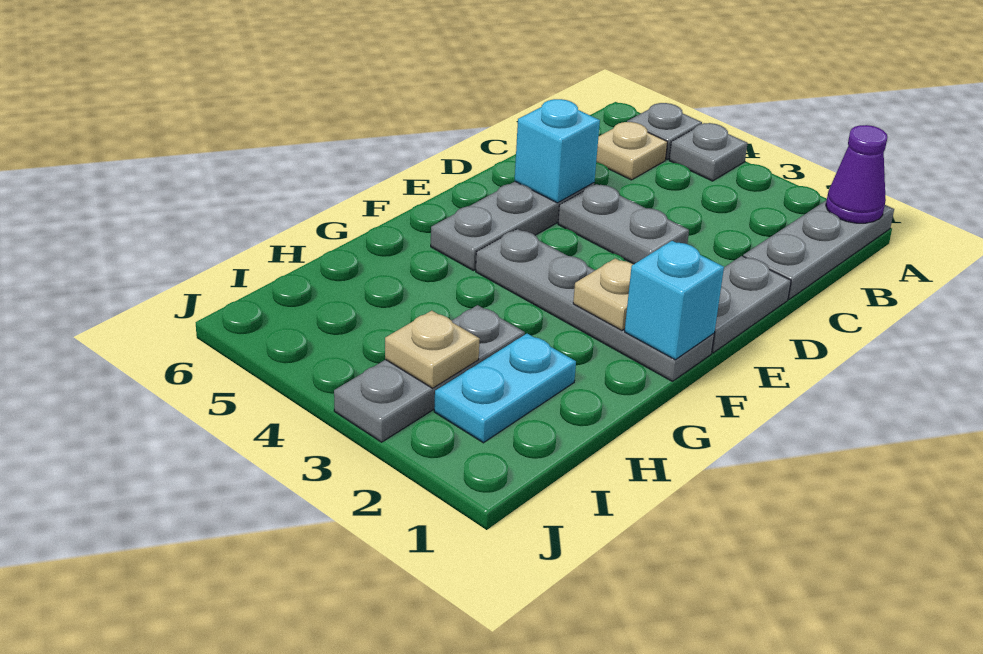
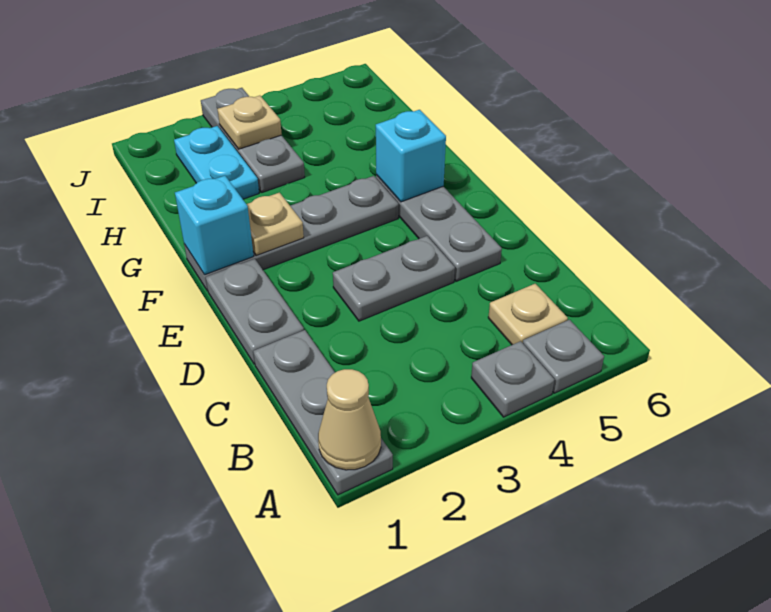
purple 1x1 cone [826,125,887,223] -> tan 1x1 cone [318,369,381,470]
cyan 1x1 brick [515,99,600,203] -> cyan 1x1 brick moved to [376,110,446,202]

